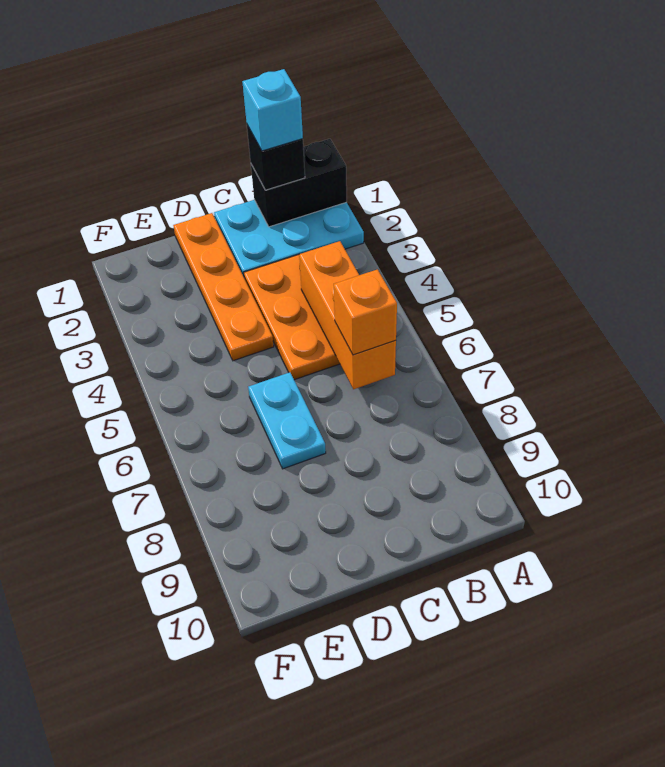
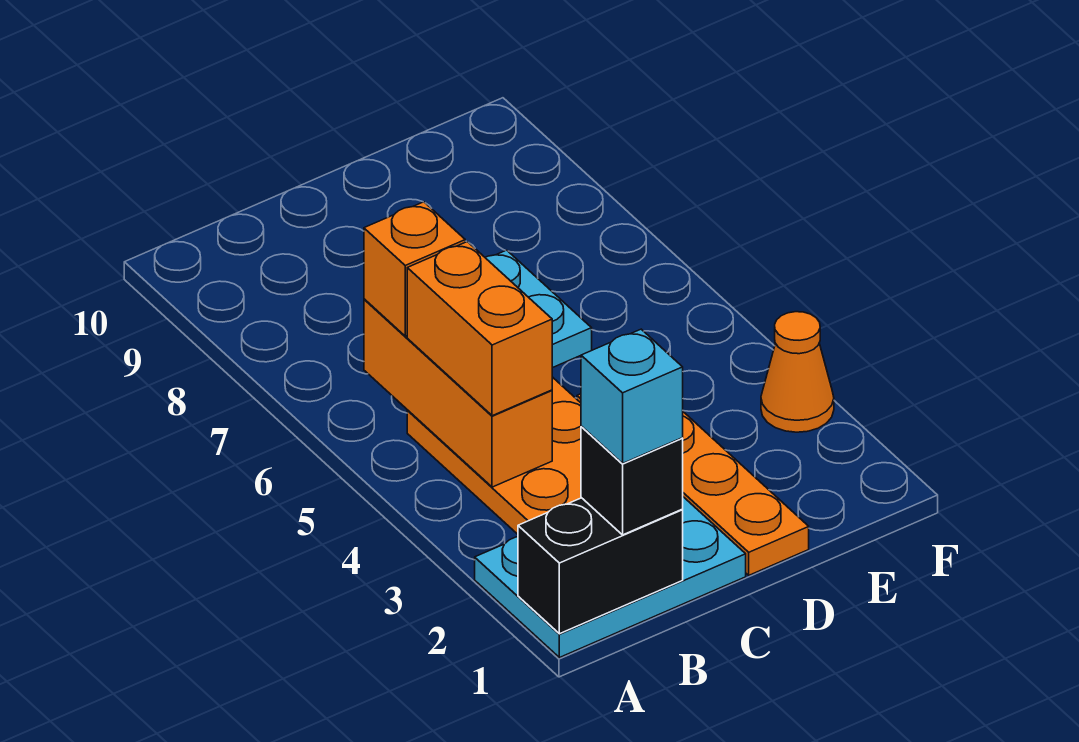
none -> orange 1x2 brick [407,242,552,416]
none -> orange 1x1 cone [761,312,834,432]

